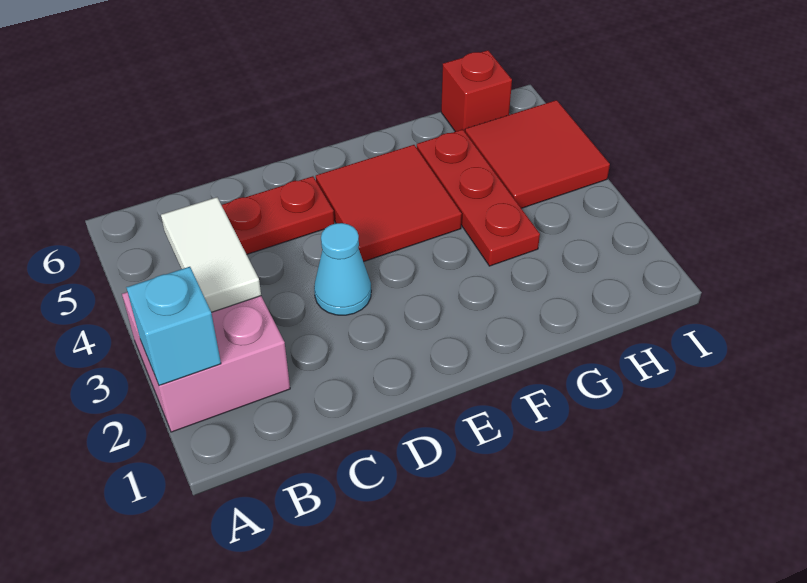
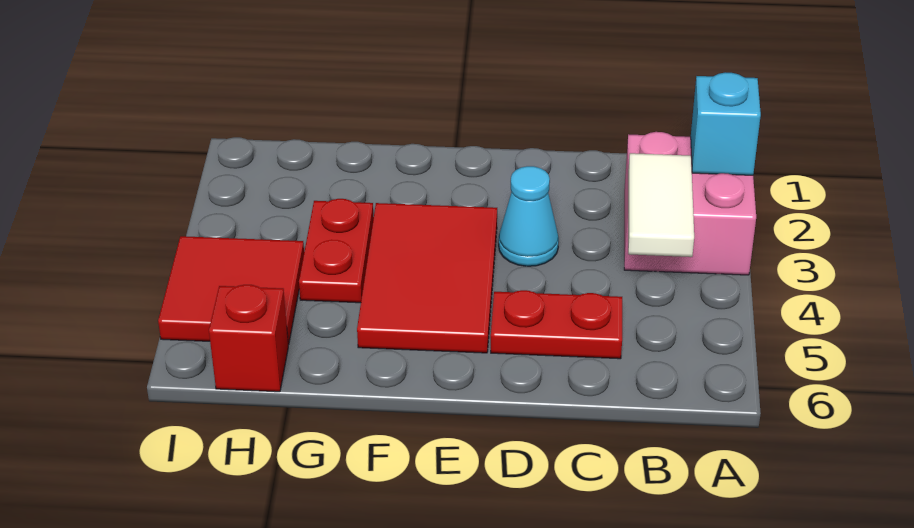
red 2x2 tile [316,145,462,262] -> red 2x3 tile [357,203,497,353]
red 1x3 plate [417,129,540,266] -> red 1x2 plate [299,199,374,303]

